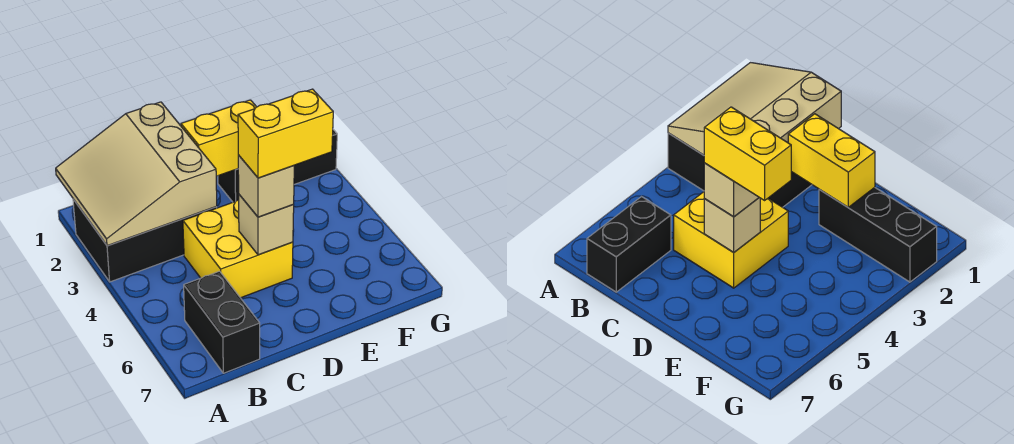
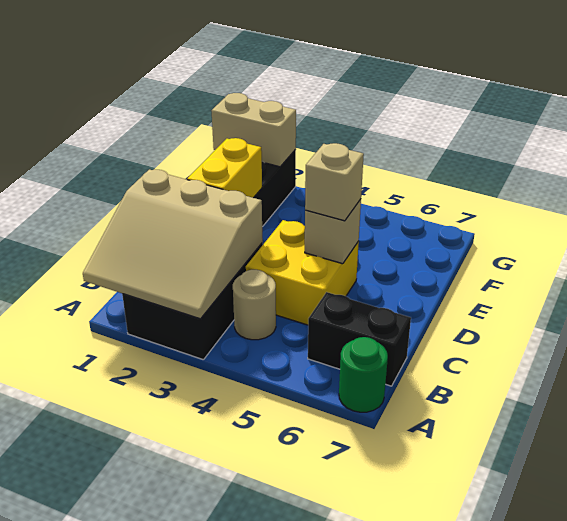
none -> green 1x1 round brick [339,337,388,412]
none -> tan 1x1 round brick [233,270,276,340]
yellow 1x2 brick [238,89,333,178] -> none
none -> tan 1x2 brick [211,93,296,167]

